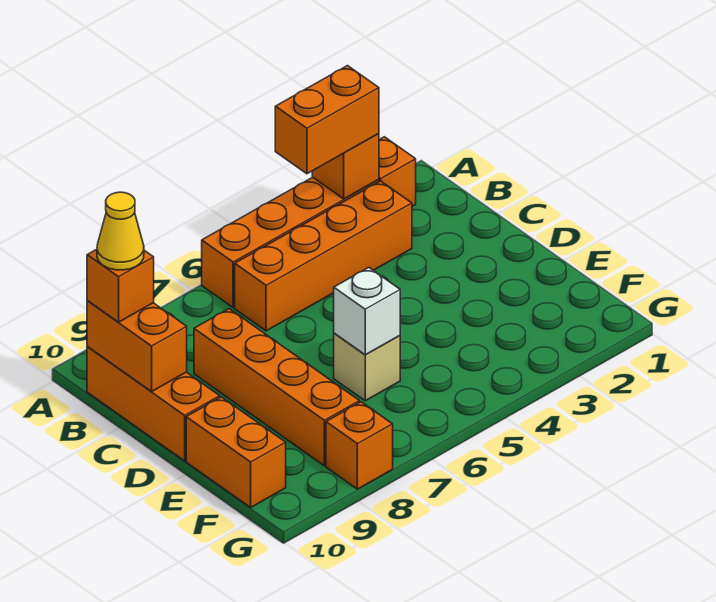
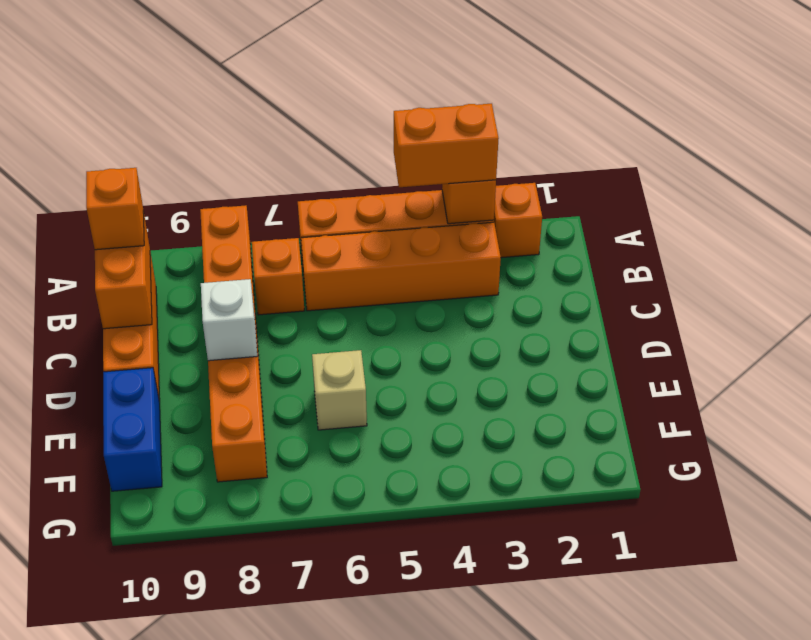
yellow 1x1 cone [97,192,144,270] -> none
orange 1x4 brick [194,309,360,466] -> orange 1x6 brick [200,205,267,482]
white 1x1 brick [334,268,400,355] -> white 1x1 brick moved to [201,279,257,361]
orange 1x2 brick [186,397,286,507] -> blue 1x2 brick [103,368,162,491]
orange 1x1 brick [326,402,393,489] -> orange 1x1 brick moved to [252,238,304,315]

